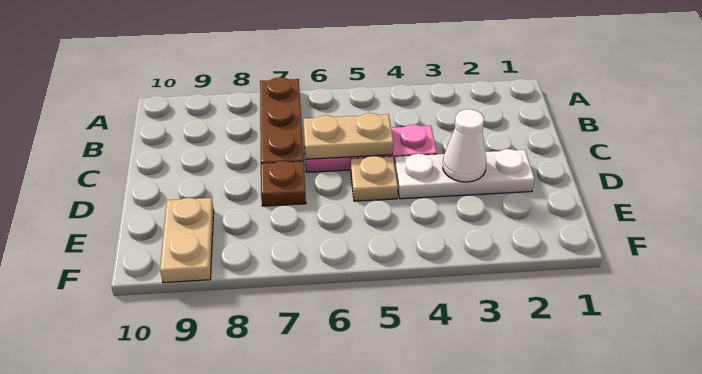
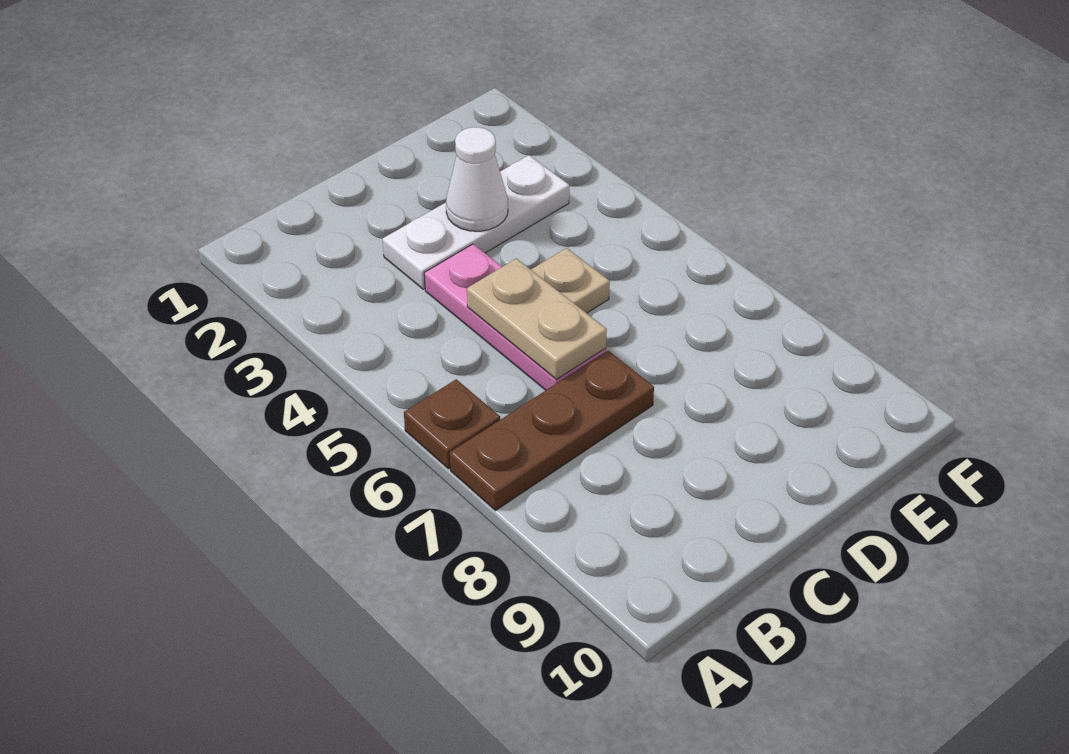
white 1x3 plate [395,149,534,199] -> white 1x3 plate turned to [383,155,569,289]
brown 1x1 plate [261,161,306,206] -> brown 1x1 plate moved to [404,379,500,469]
tan 1x2 plate [160,198,214,283] -> none

